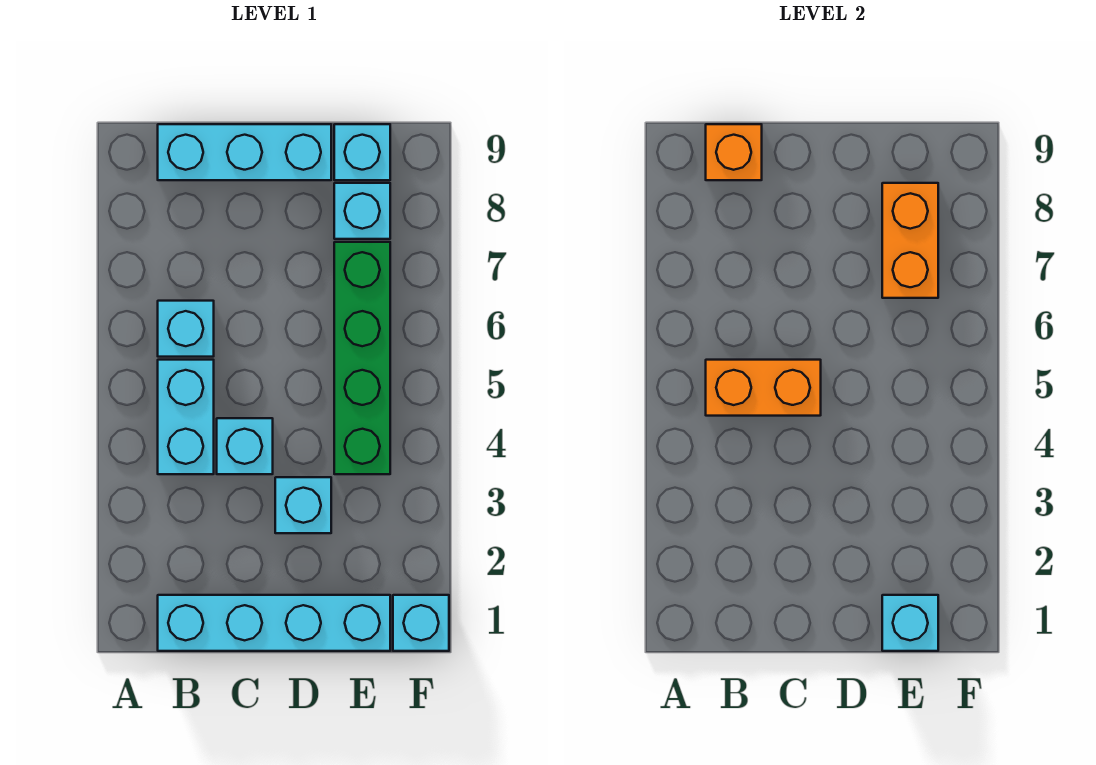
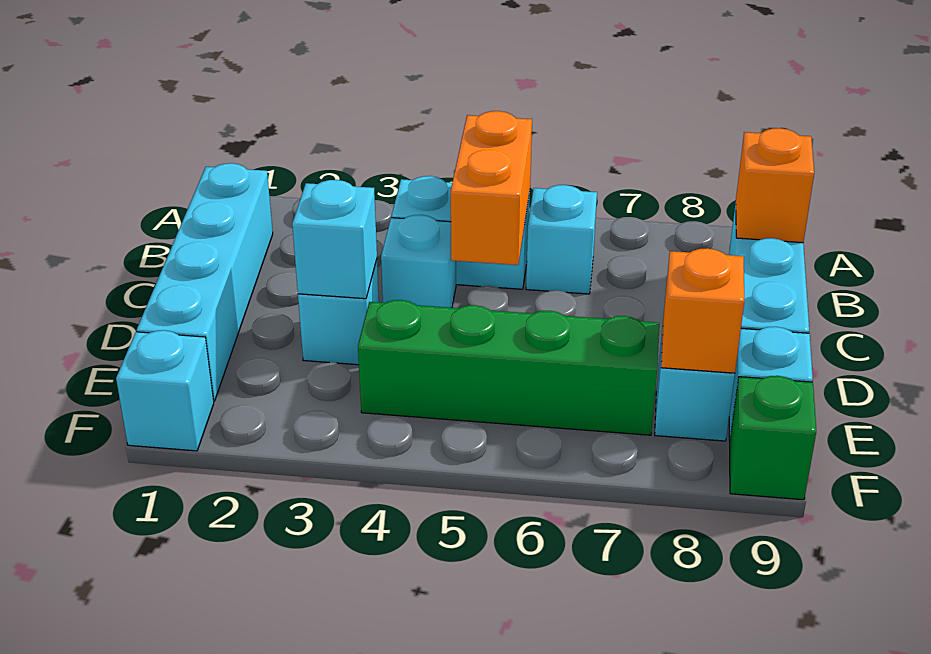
cyan 1x1 brick [882,595,938,651] -> cyan 1x1 brick moved to [292,180,377,299]
orange 1x2 brick [882,183,938,298] -> orange 1x1 brick [661,248,745,373]
none -> green 1x1 brick [730,376,816,500]

